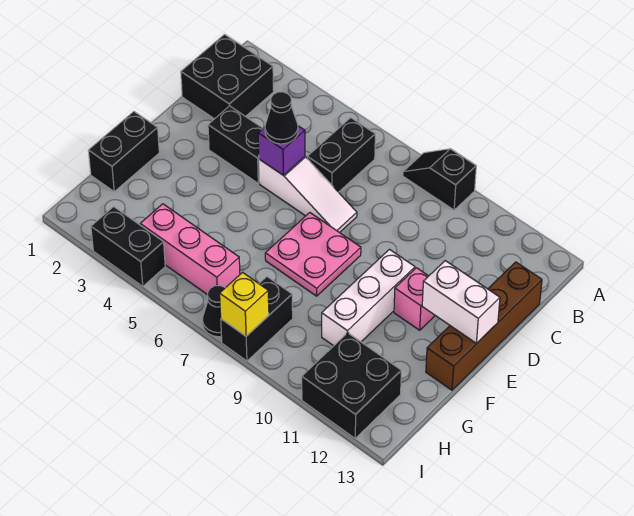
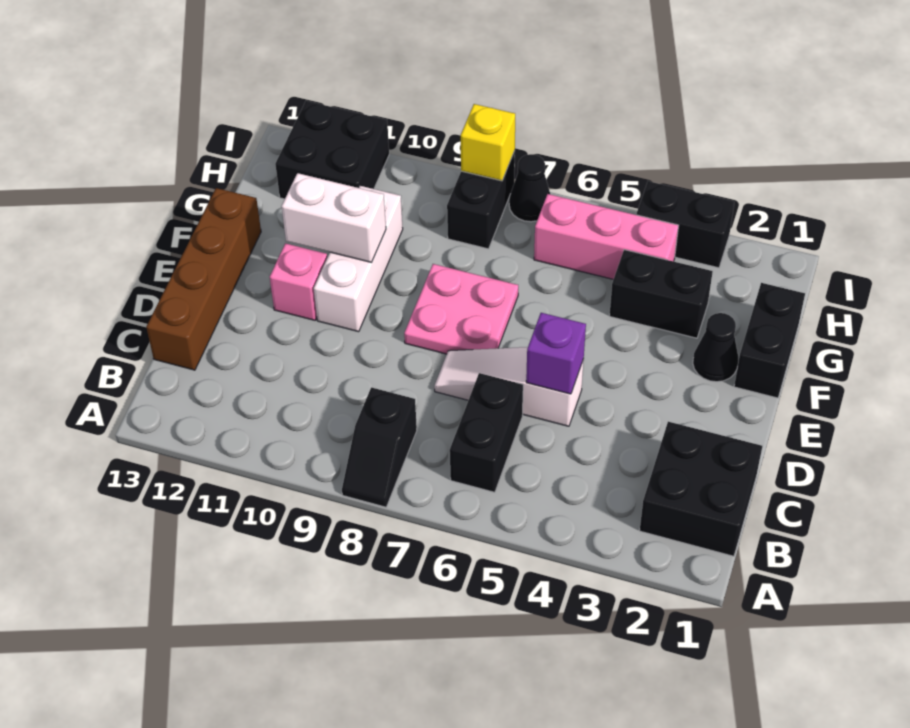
black 1x2 slope [403,149,476,210] -> black 1x2 slope turned to [342,387,417,507]
black 1x2 brick [208,106,263,183] -> black 1x2 brick moved to [609,250,713,338]
black 1x1 cone [265,92,298,144] -> black 1x1 cone moved to [693,313,738,382]
white 1x2 brick [422,261,500,343] -> white 1x2 brick moved to [282,173,386,262]

